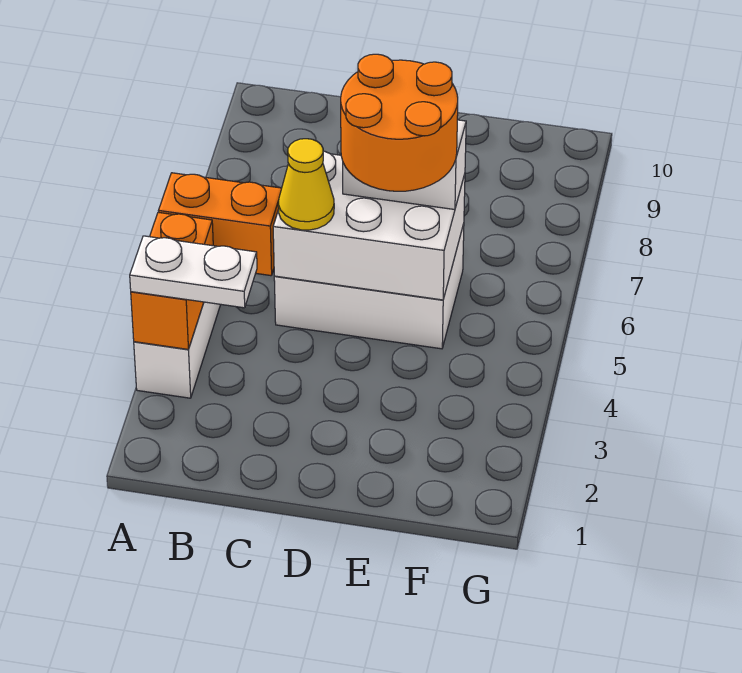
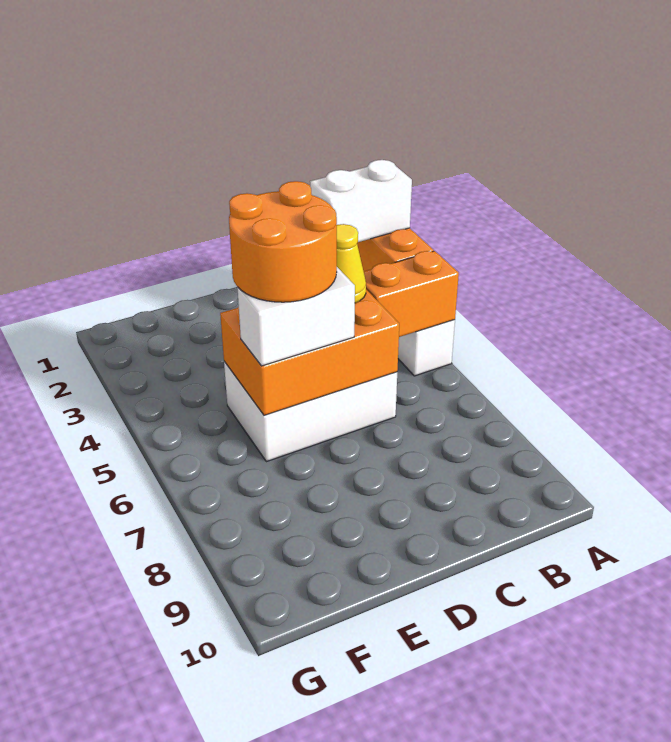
white 1x2 plate [130,236,257,308] -> white 1x2 brick [310,160,412,242]
white 2x3 brick [273,151,465,300] -> orange 2x3 brick [220,290,399,415]

